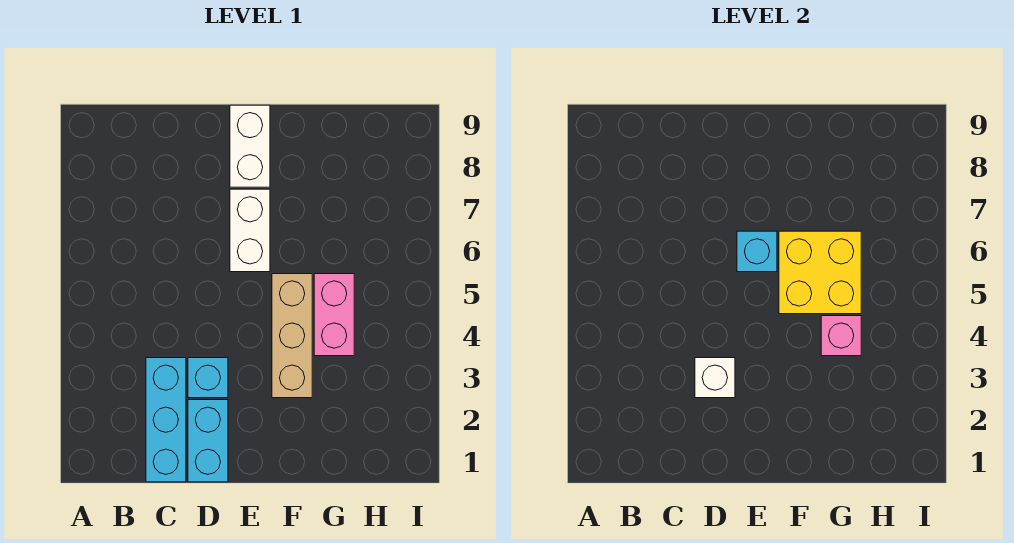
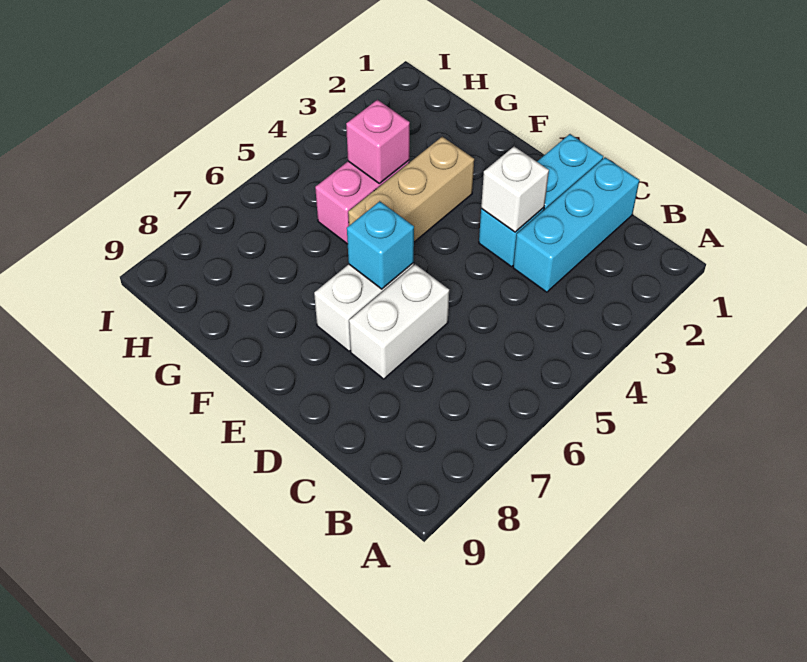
white 1x2 brick [230,105,270,187] -> white 1x2 brick moved to [349,264,449,379]
yellow 2x2 brick [779,231,861,314] -> none

